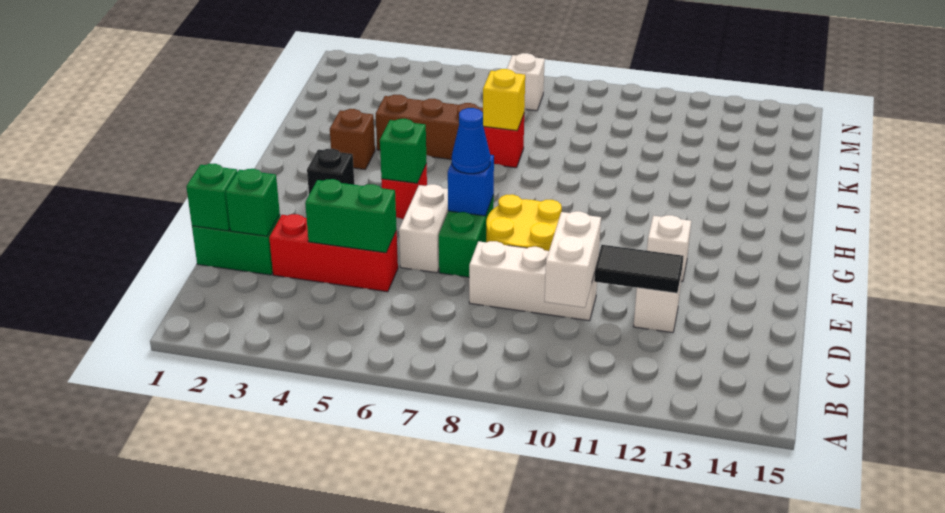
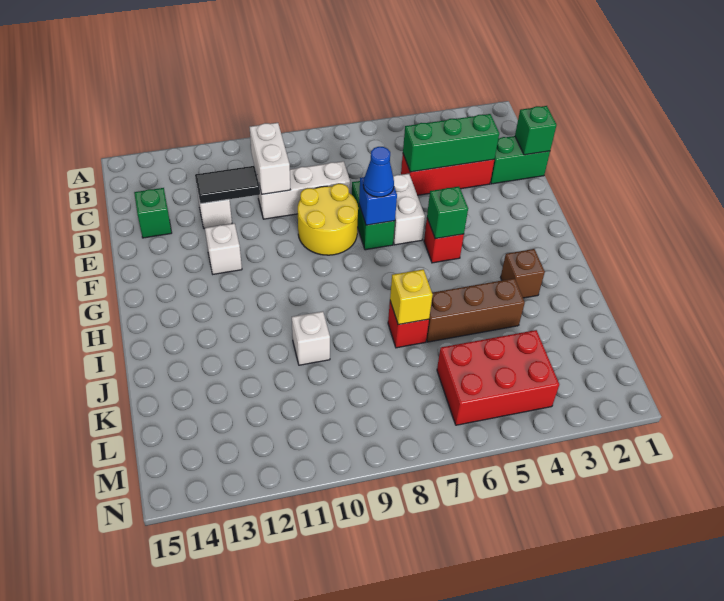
green 1x1 brick [226,169,280,236] -> green 1x1 brick moved to [134,188,172,238]
green 1x2 brick [305,179,397,253] -> green 1x3 brick [403,114,499,172]
black 1x1 brick [307,149,354,194] -> none
none -> red 2x3 brick [437,330,559,425]
white 1x1 brick [507,53,545,111] -> white 1x1 brick moved to [292,311,330,365]

